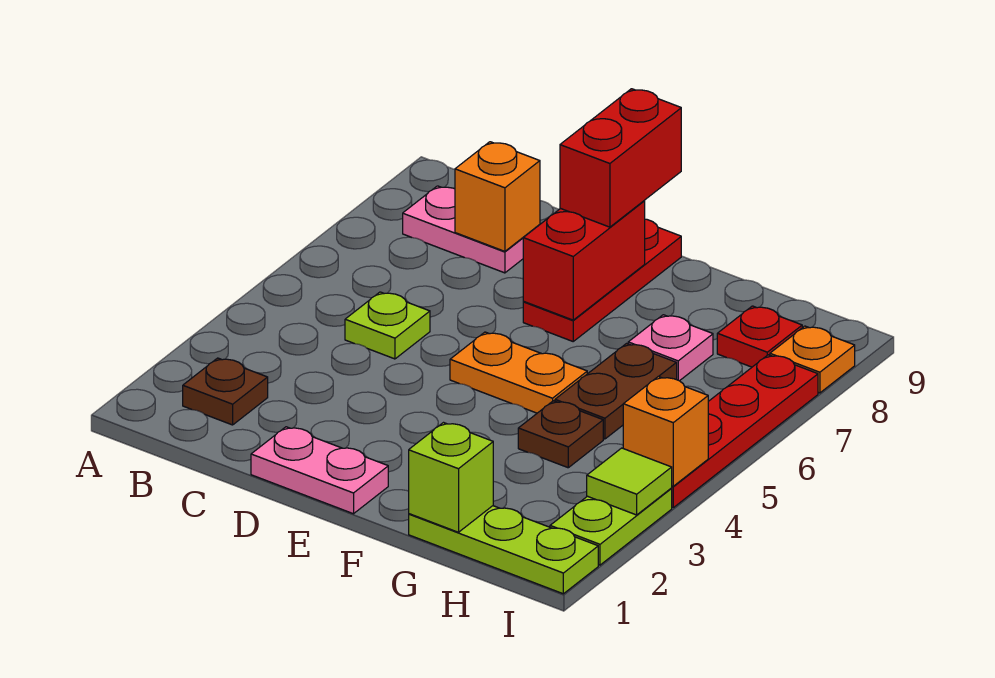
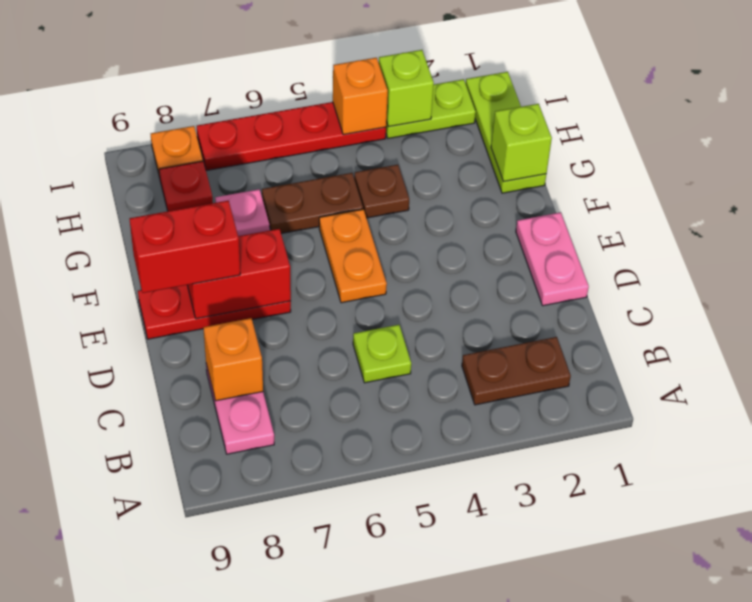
brown 1x1 plate [183,358,268,425] -> brown 1x2 plate [462,337,571,405]
lime 1x1 tile [587,448,672,515] -> lime 1x1 brick [379,50,434,127]

